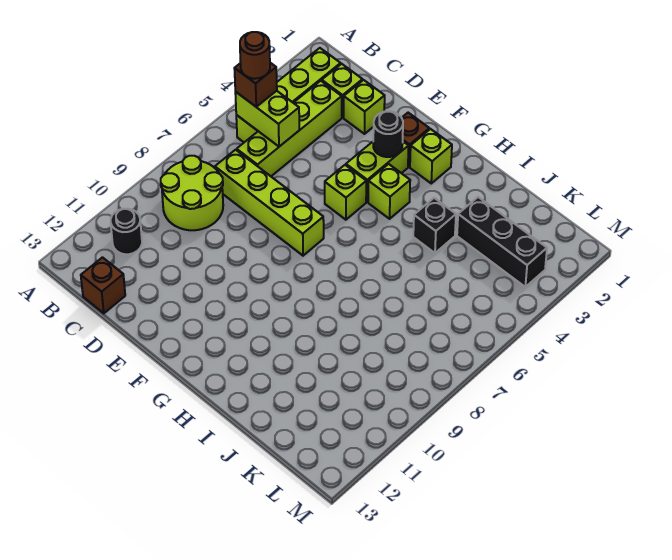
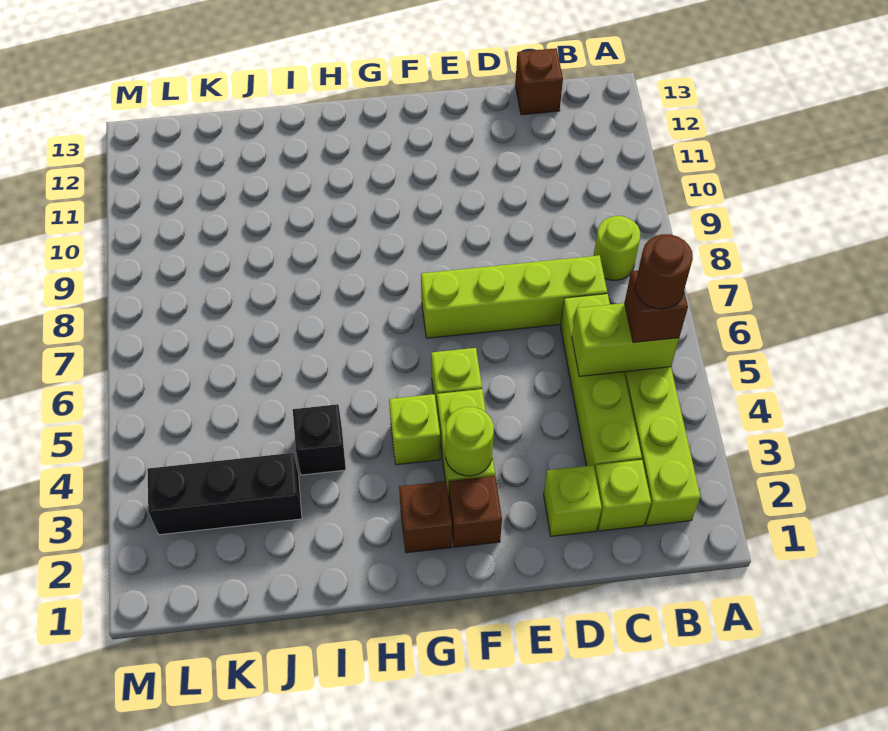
lime 2x2 round brick [161,156,223,230] -> lime 1x1 round brick [594,216,640,280]
black 1x1 round brick [111,209,142,254] -> none
black 1x1 round brick [373,111,403,157] -> lime 1x1 round brick [445,407,494,476]
lime 1x1 brick [410,129,452,183] -> brown 1x1 brick [399,481,452,553]

